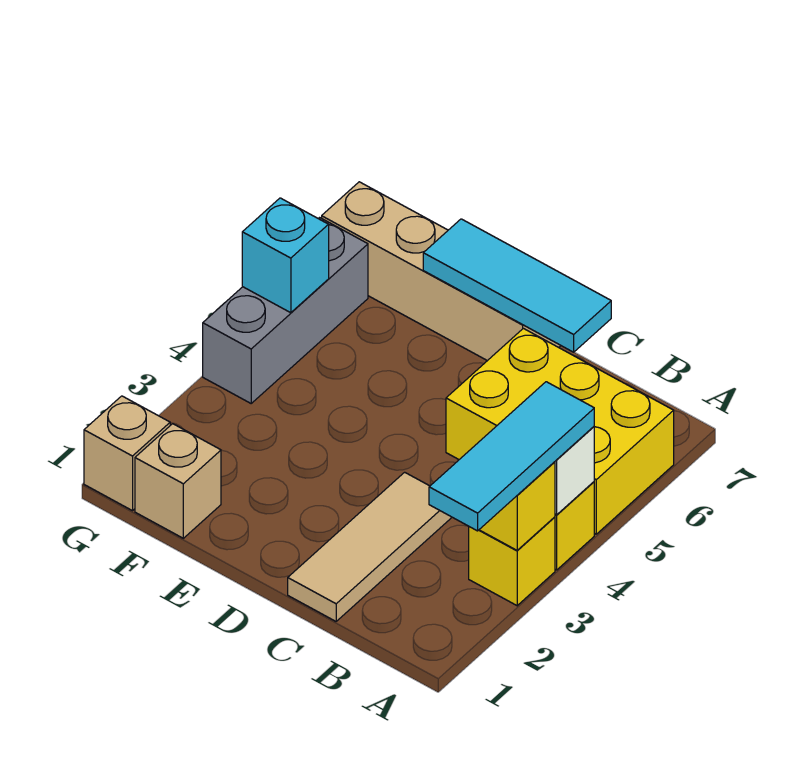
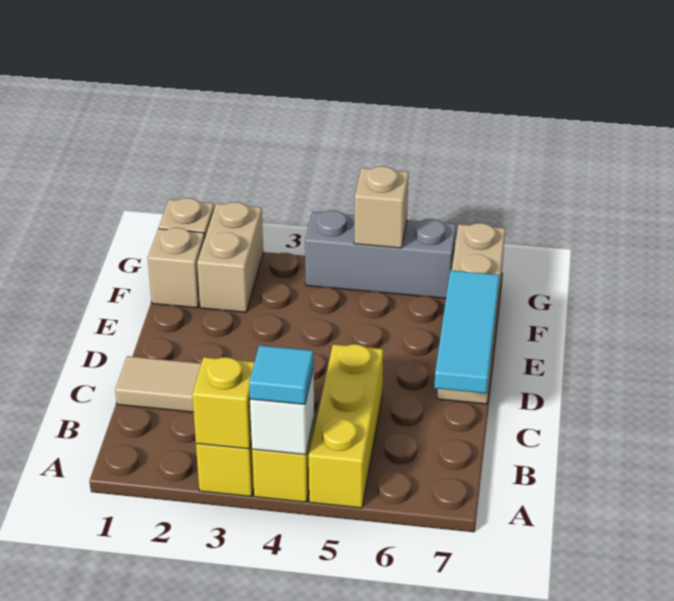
cyan 1x3 tile [429,382,594,531] -> cyan 1x1 tile [249,345,314,404]
yellow 2x3 brick [446,328,674,534] -> yellow 1x3 brick [309,344,383,508]
none -> tan 1x2 brick [197,202,263,312]
cyan 1x1 brick [242,198,329,313] -> tan 1x1 brick [354,166,409,248]

